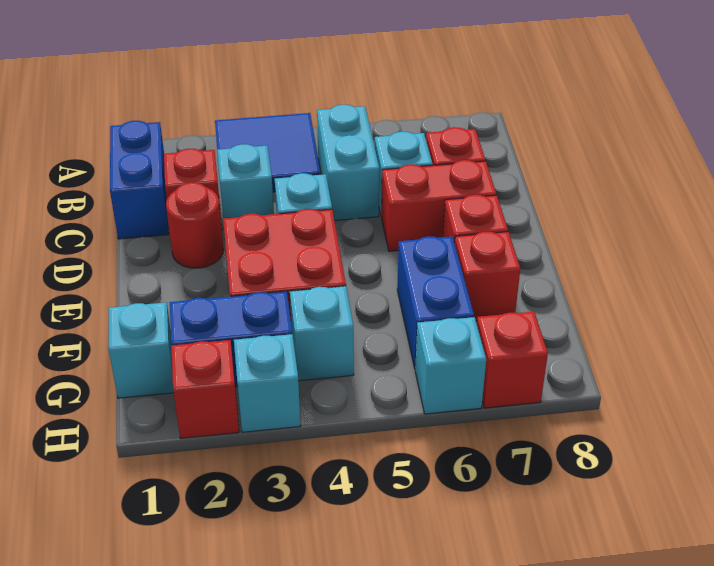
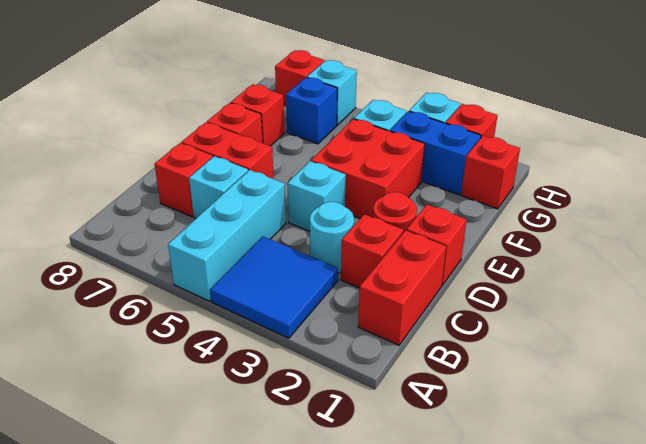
blue 1x2 brick [110,121,169,239] -> red 1x2 brick [358,230,446,345]
cyan 1x2 brick [317,105,379,221] -> cyan 1x3 brick [168,170,286,301]
cyan 1x1 brick [217,144,274,219] -> cyan 1x1 round brick [310,202,354,273]
none -> red 1x1 brick [406,205,467,285]
blue 1x2 brick [397,237,474,368] -> blue 1x1 brick [286,78,337,144]
cyan 1x1 brick [108,302,174,398] -> red 1x1 brick [461,136,520,209]

